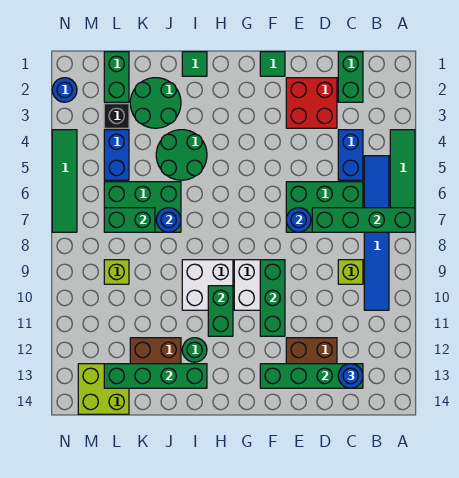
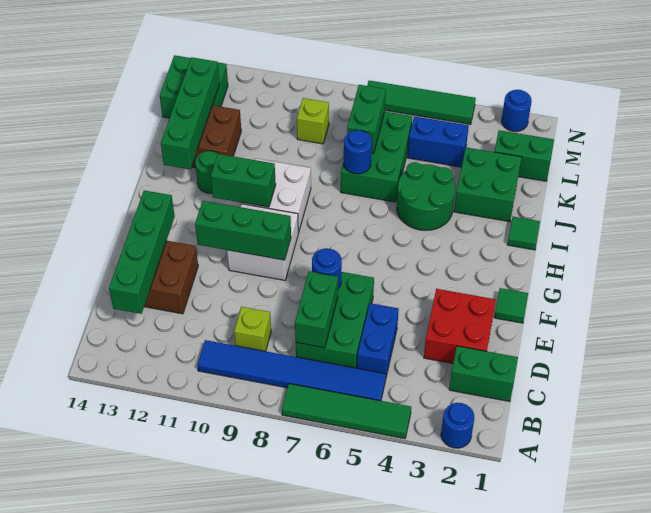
green 1x4 brick [312,208,415,232] -> green 1x2 brick [295,271,338,348]
blue 1x2 brick [338,130,363,180] -> blue 1x2 brick turned to [357,303,399,376]
blue 1x1 round brick [338,364,363,388] -> blue 1x1 round brick moved to [441,403,474,448]
green 2x2 round brick [130,78,181,128] -> green 2x2 brick [454,147,522,222]
black 1x1 brick [104,104,129,128] -> none
lime 2x2 brick [78,364,129,414] -> green 2x2 brick [160,55,228,118]

